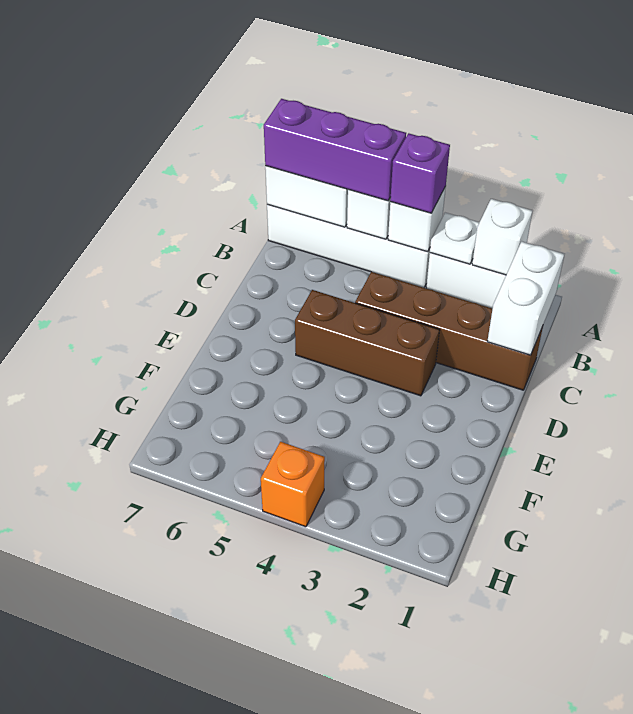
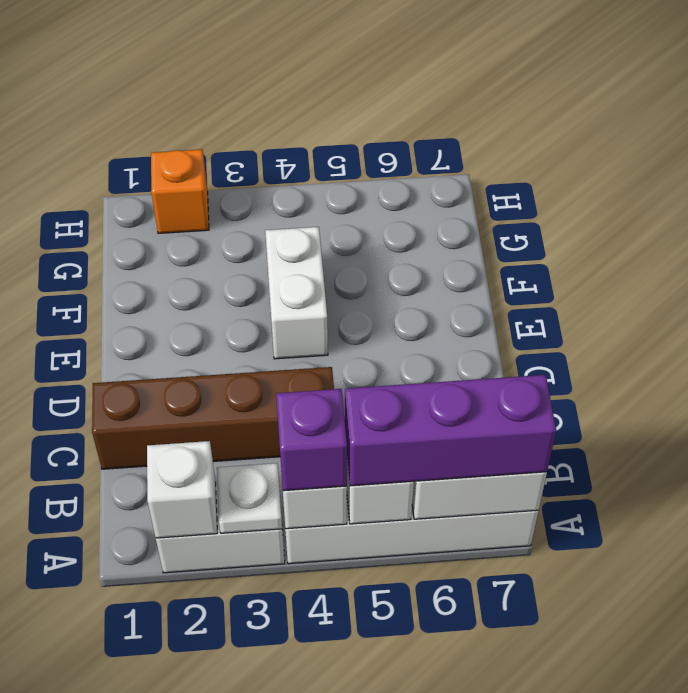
white 1x2 brick [487,241,564,355] -> white 1x2 brick moved to [265,227,328,359]
brown 1x3 brick [295,290,440,396] -> none
orange 1x1 brick [261,442,325,527] -> orange 1x1 brick moved to [151,149,209,233]

